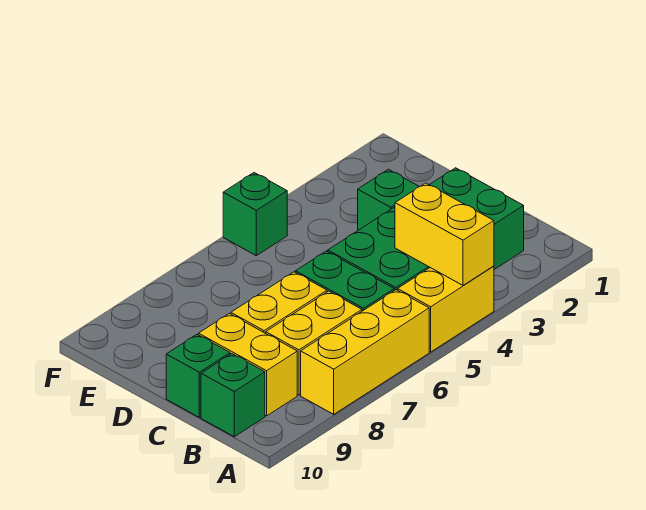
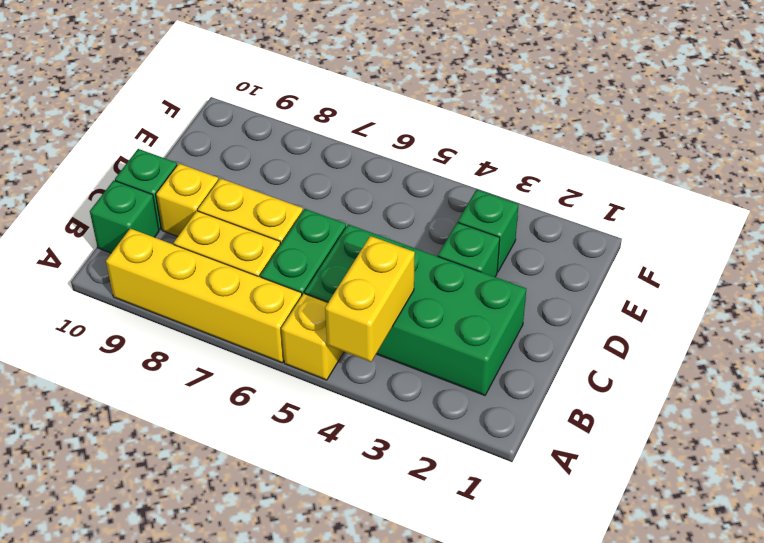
yellow 1x2 brick [398,266,494,352] -> yellow 1x1 brick [281,294,344,380]
yellow 1x3 brick [301,290,429,414] -> yellow 1x4 brick [106,228,302,363]
yellow 1x2 brick [199,313,297,416] -> yellow 1x1 brick [156,164,218,237]
green 1x1 brick [223,173,287,256] -> green 1x1 brick moved to [458,190,519,272]

